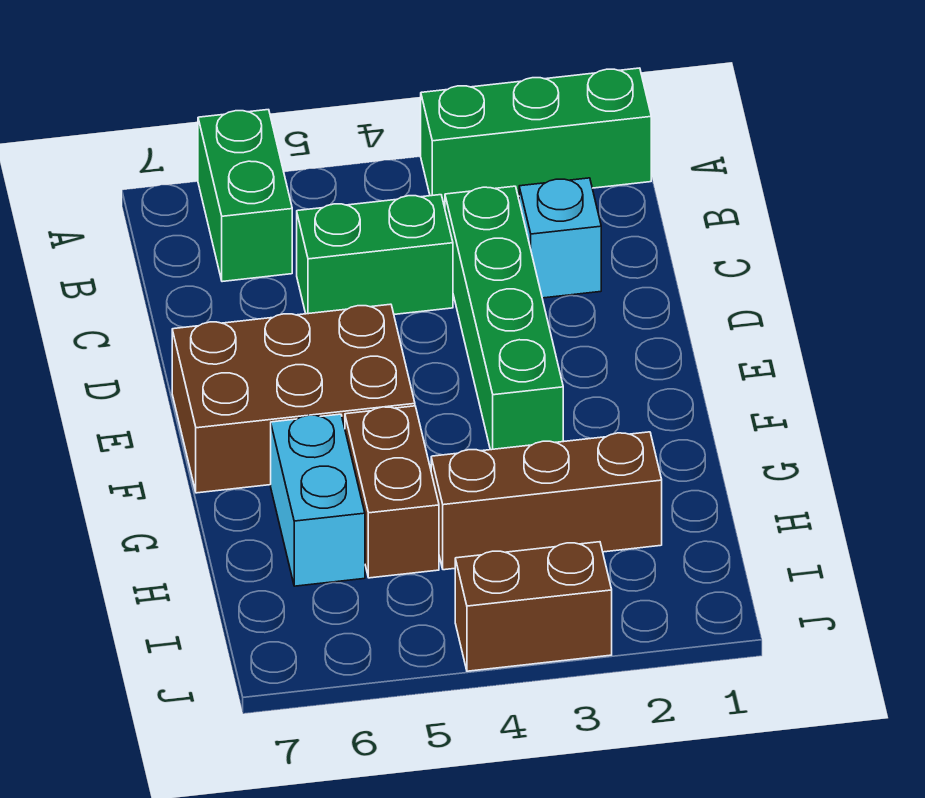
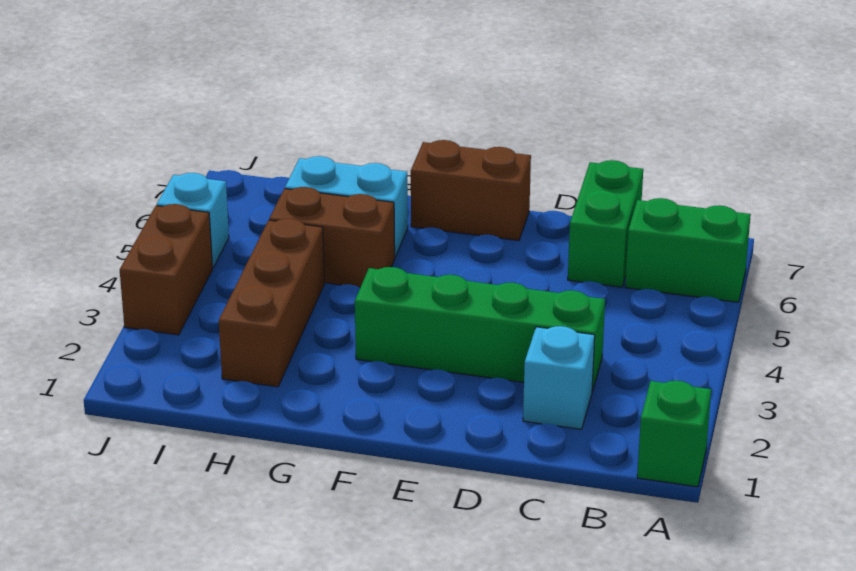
green 1x3 brick [421,68,651,205] -> green 1x1 brick [637,381,711,487]
green 1x2 brick [297,195,453,314] -> green 1x2 brick moved to [568,160,643,287]
brown 2x3 brick [172,304,415,493] -> brown 1x2 brick [411,140,531,241]
none -> cyan 1x1 brick [157,173,229,268]

